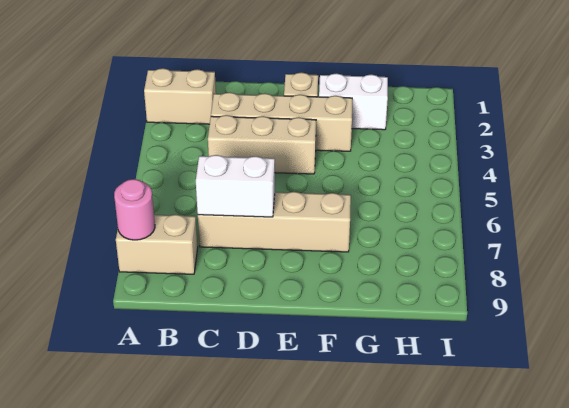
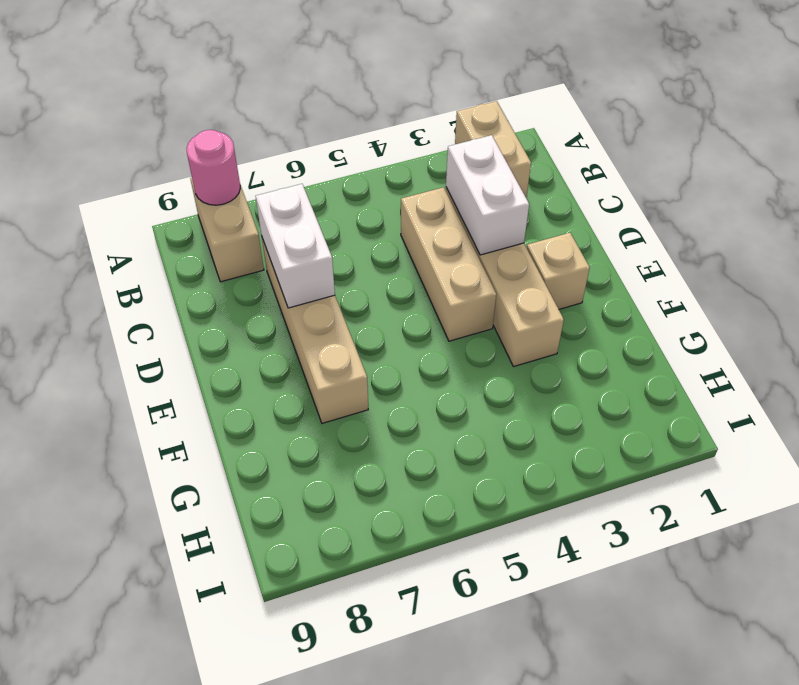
white 1x2 brick [319,73,388,130] -> white 1x2 brick moved to [446,135,529,255]

